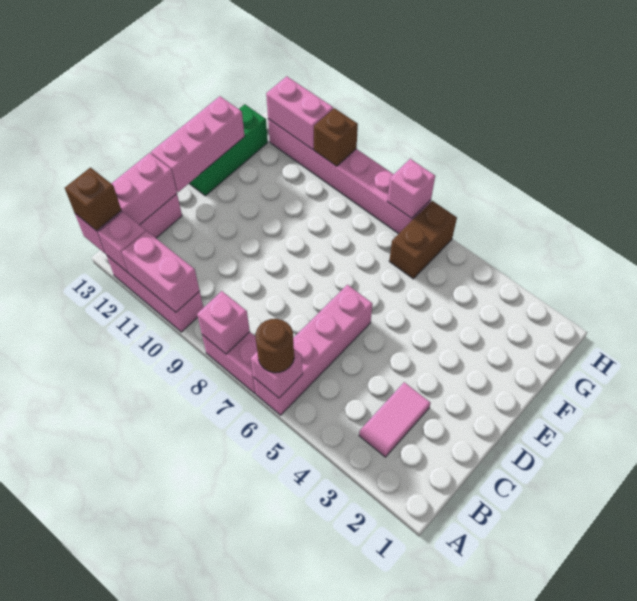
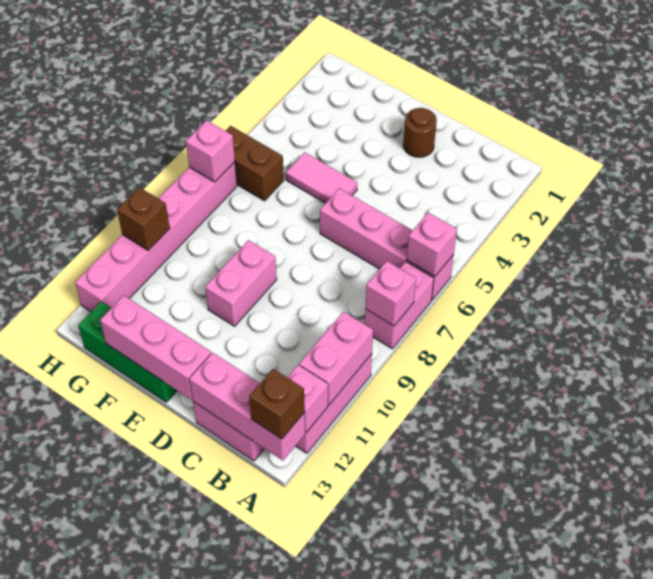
brown 1x1 round brick [256,319,294,373] -> brown 1x1 round brick moved to [403,108,437,157]
pink 1x2 tile [359,382,430,457] -> pink 1x2 tile moved to [286,152,357,203]
pink 1x2 brick [266,76,333,150] -> pink 1x2 brick moved to [205,240,277,326]

